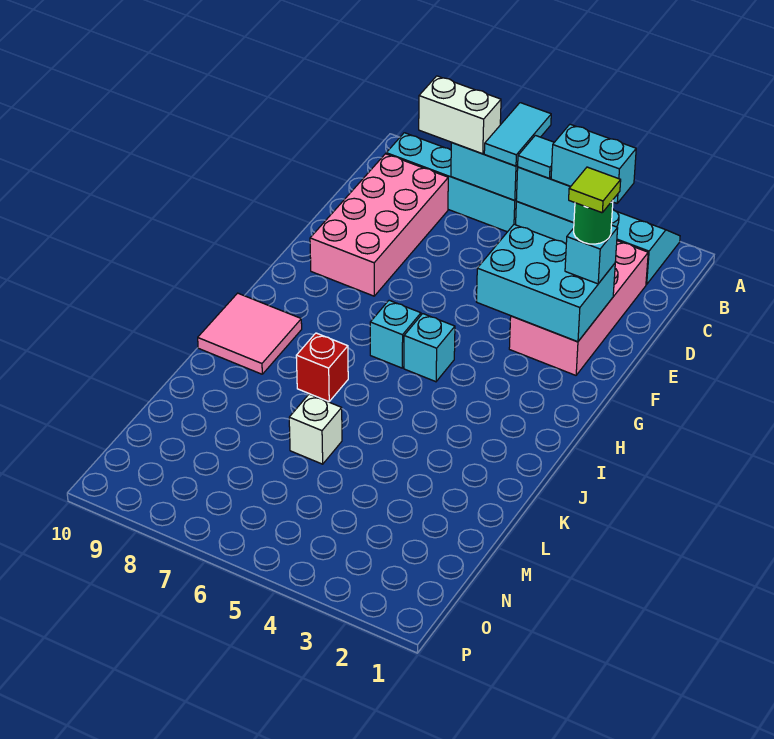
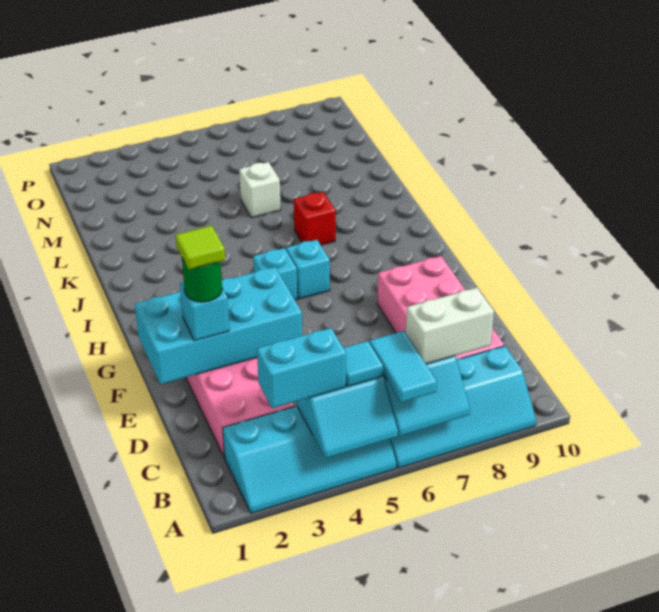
cyan 2x3 brick [477,224,615,342] -> cyan 2x4 brick [135,267,302,384]
pink 2x2 tile [198,293,302,374] -> none

